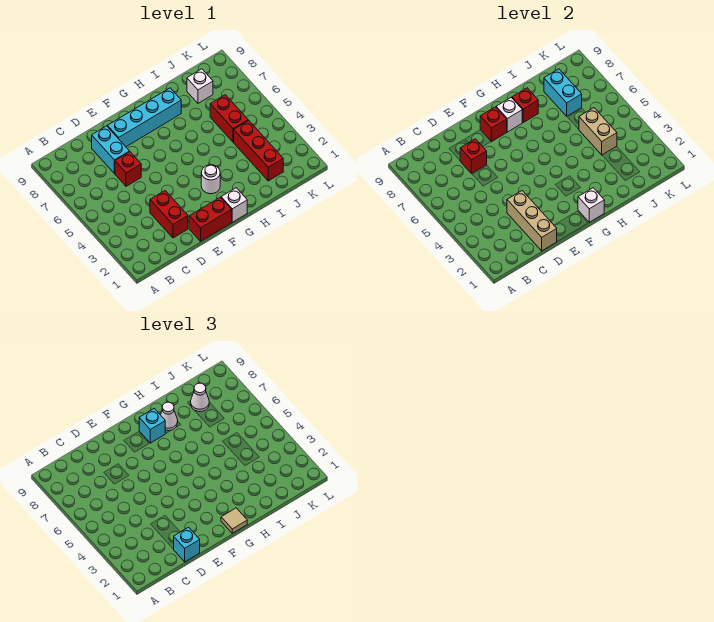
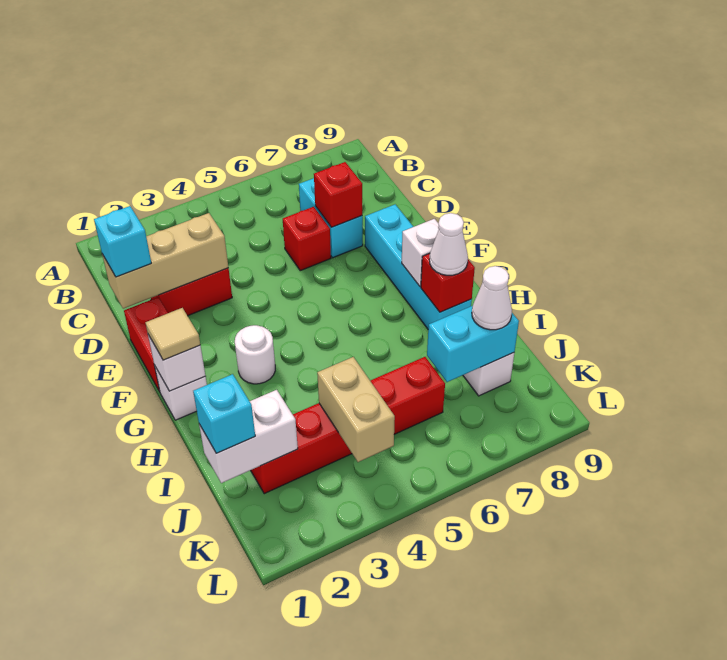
cyan 1x2 brick [92,126,130,173] -> cyan 1x2 brick turned to [299,178,363,258]
red 1x1 brick [480,107,507,142] -> none
cyan 1x1 brick [139,409,165,443] -> cyan 1x1 brick moved to [193,374,255,453]
none -> white 1x2 brick [199,390,298,483]
tan 1x2 brick [579,108,617,155] -> tan 1x2 brick turned to [317,357,395,462]

